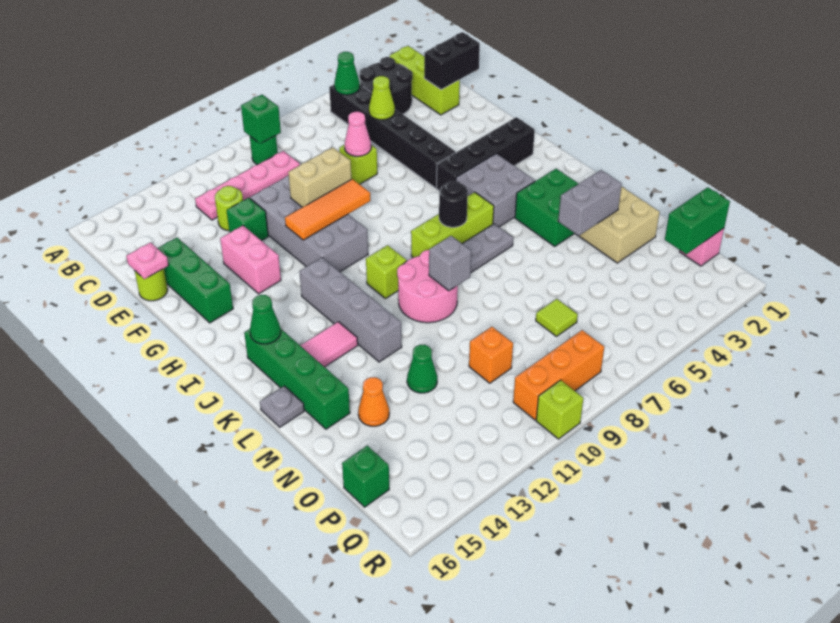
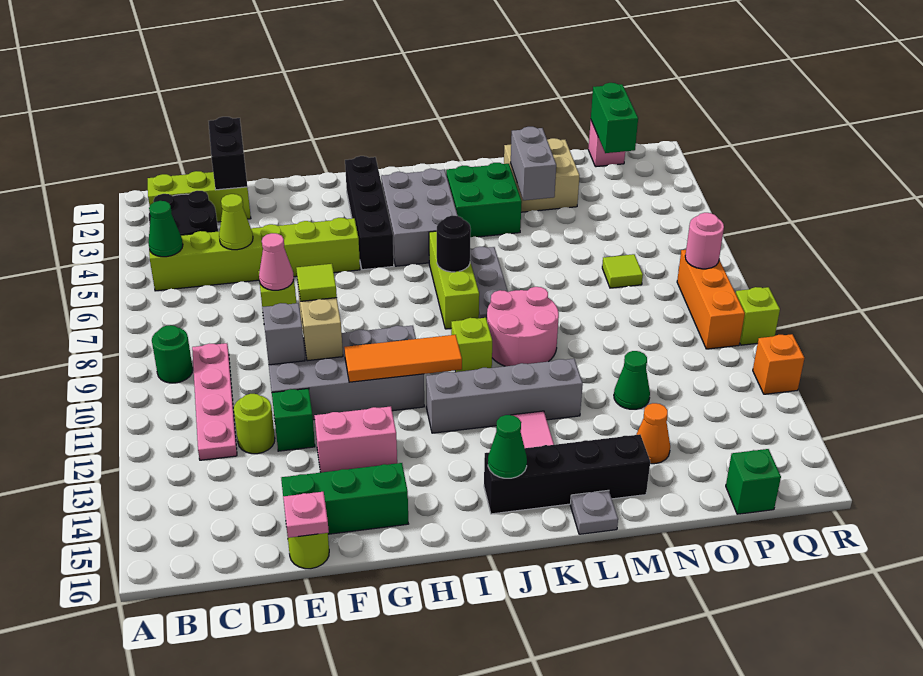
black 1x6 brick [329,85,456,188] -> lime 1x6 brick [149,218,360,291]
green 1x1 brick [241,95,281,144] -> none
none -> lime 1x1 tile [296,264,337,301]
orange 1x3 tile [285,179,371,240] -> orange 1x3 tile turned to [344,335,462,382]
grey 2x2 brick [456,154,535,227] -> grey 2x3 brick [381,169,458,266]
green 1x4 brick [244,328,350,429] -> black 1x4 brick [484,435,650,514]
grey 1x1 brick [429,236,471,291] -> grey 1x1 brick moved to [262,303,305,365]
orange 1x1 brick [469,327,513,383] -> orange 1x1 brick moved to [753,334,804,394]
none -> pink 1x1 round brick [685,213,724,269]

